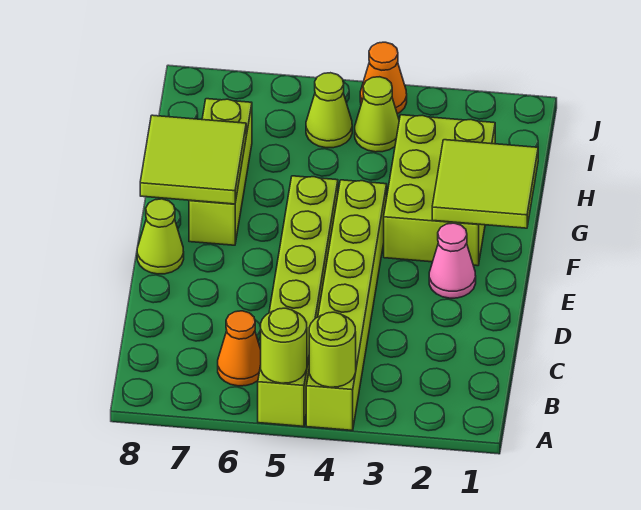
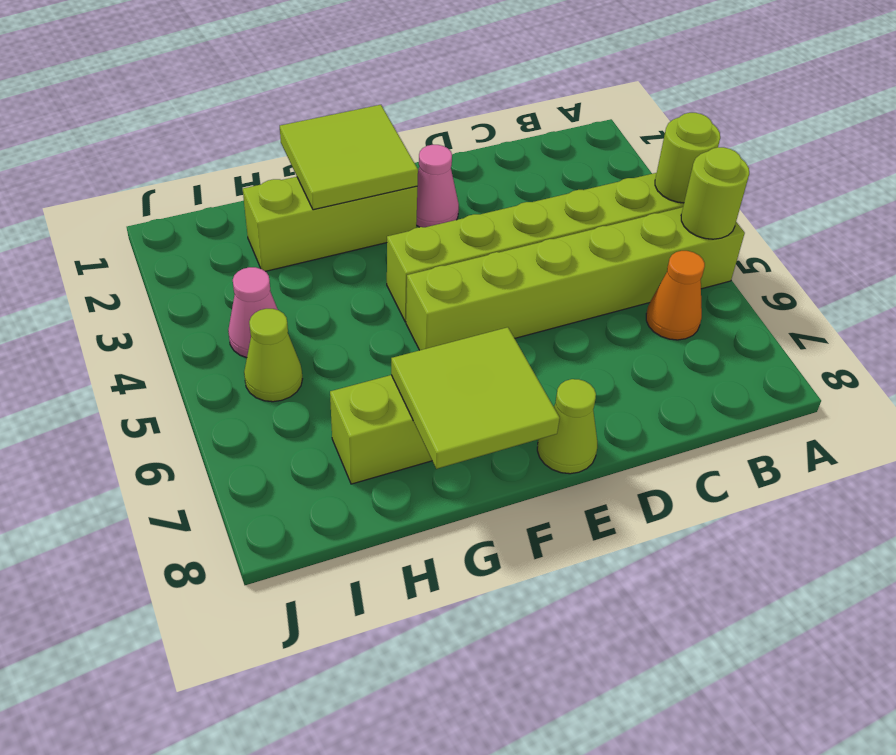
lime 2x3 brick [384,115,495,266] -> lime 1x3 brick [243,177,417,271]
lime 1x1 cone [355,77,399,152] -> pink 1x1 cone [228,267,278,358]
orange 1x1 cone [360,42,407,114] -> none

